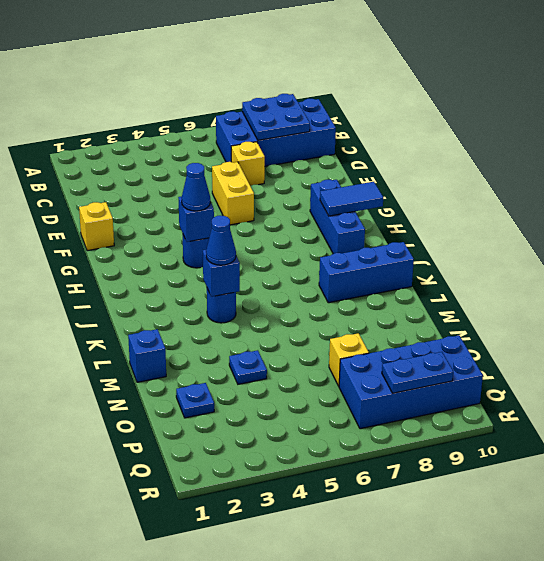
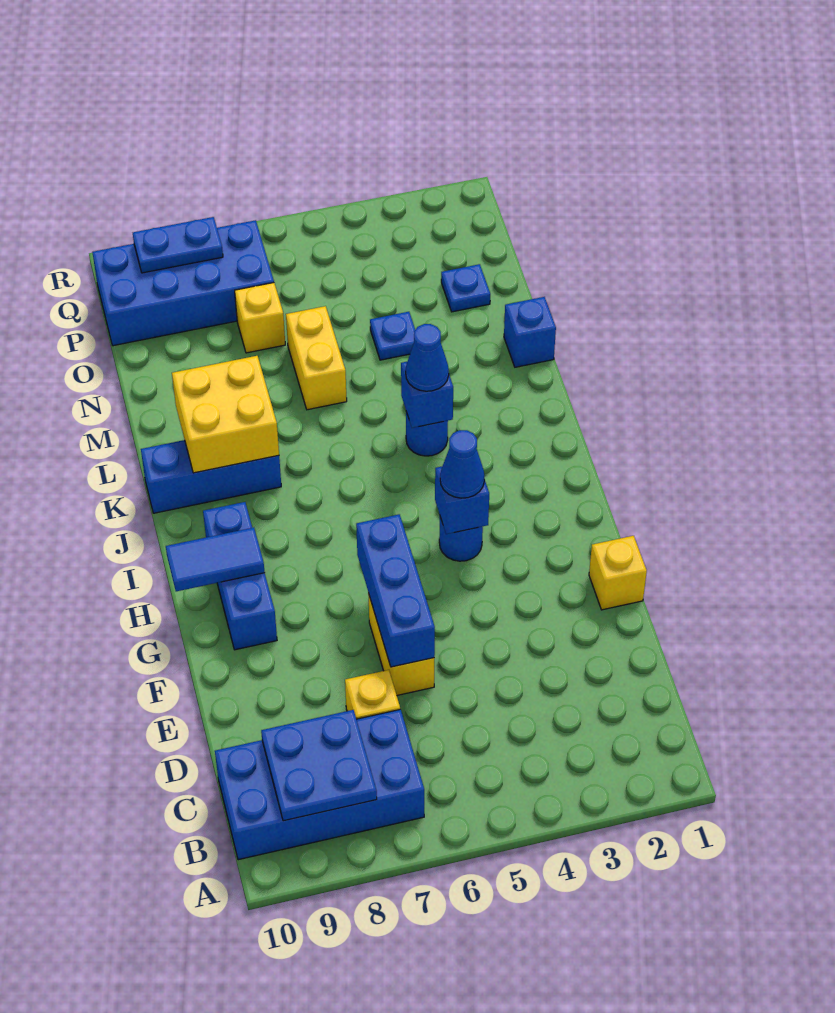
none -> blue 1x3 brick [356,514,435,667]
none -> yellow 2x2 brick [172,356,279,473]
none -> yellow 1x2 brick [286,306,347,410]

